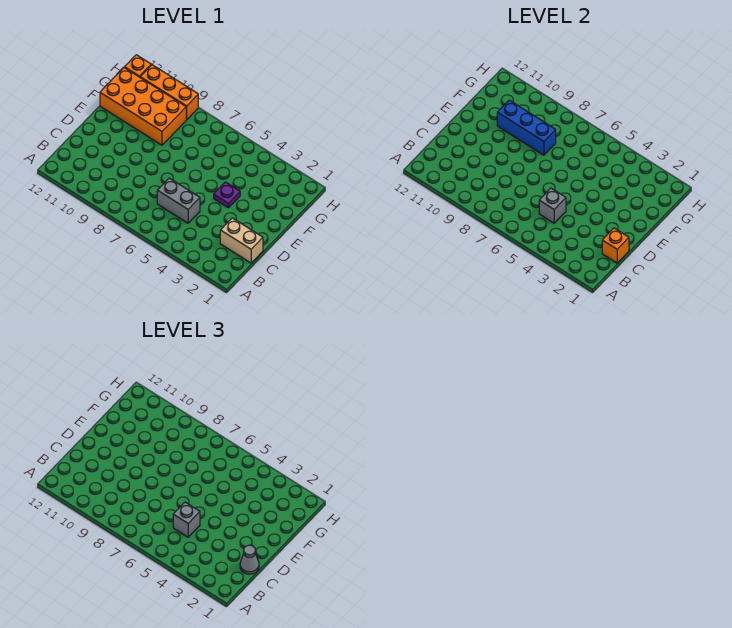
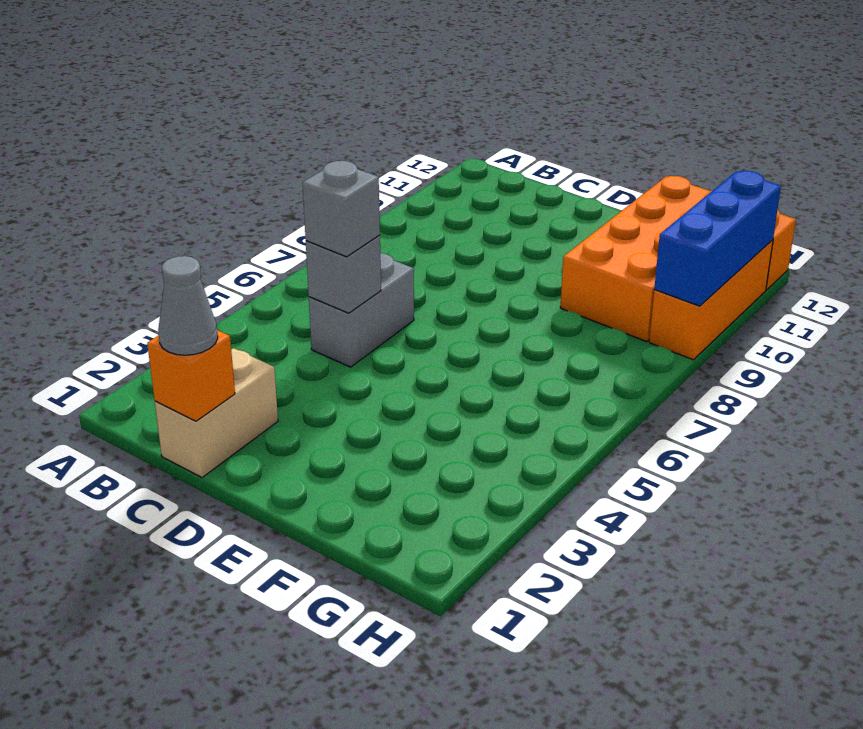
purple 1x1 plate [214,182,240,208] -> none
blue 1x3 brick [497,100,556,155] -> blue 1x3 brick moved to [654,171,781,306]

